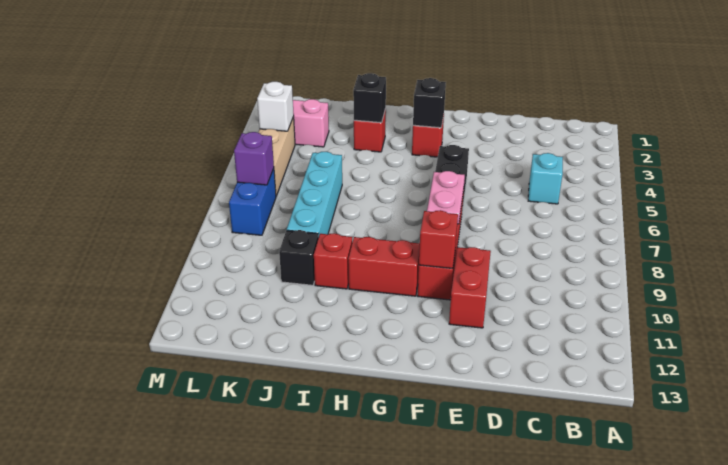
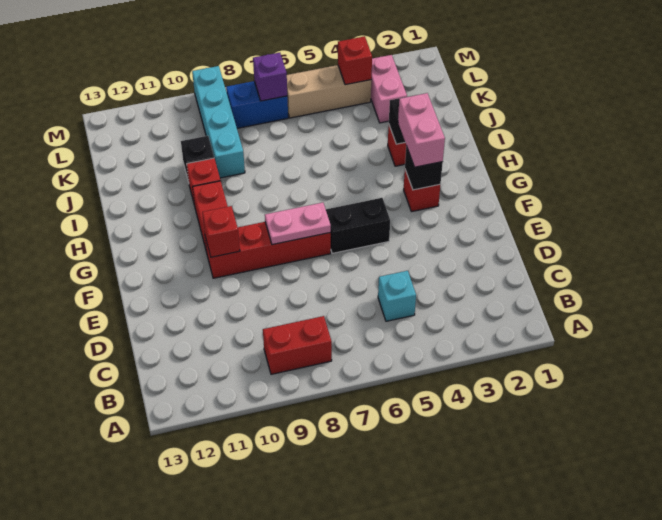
red 1x2 brick [449,247,491,328] -> red 1x2 brick moved to [263,316,332,374]
none -> pink 1x2 brick [398,93,445,167]
cyan 1x4 brick [287,152,342,237] -> cyan 1x4 brick turned to [192,66,245,178]
white 1x1 brick [257,82,294,131] -> red 1x1 brick [338,36,372,85]

